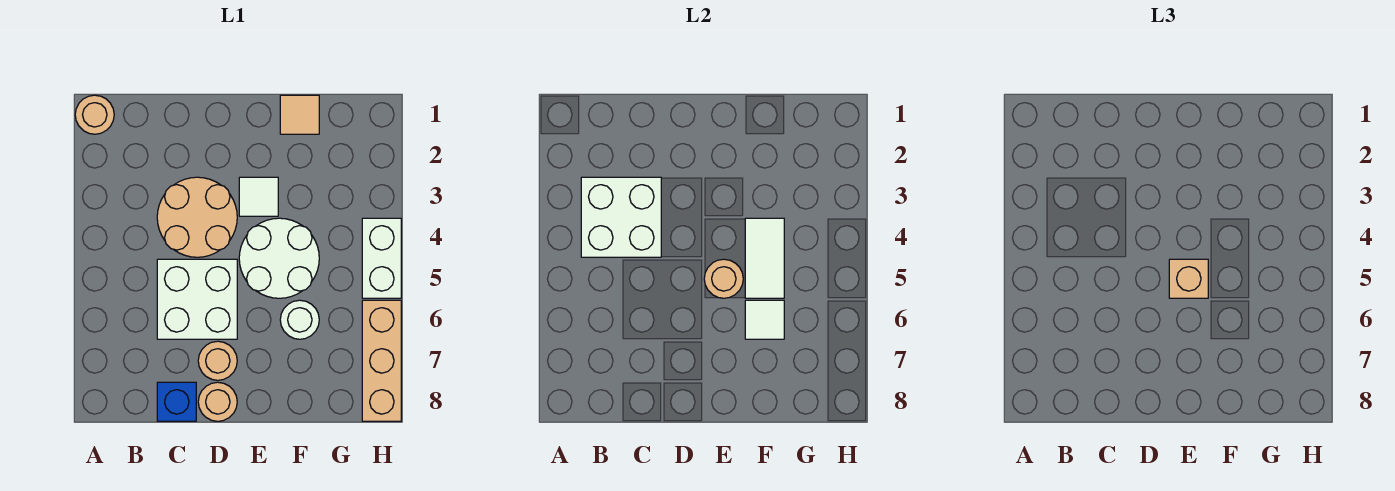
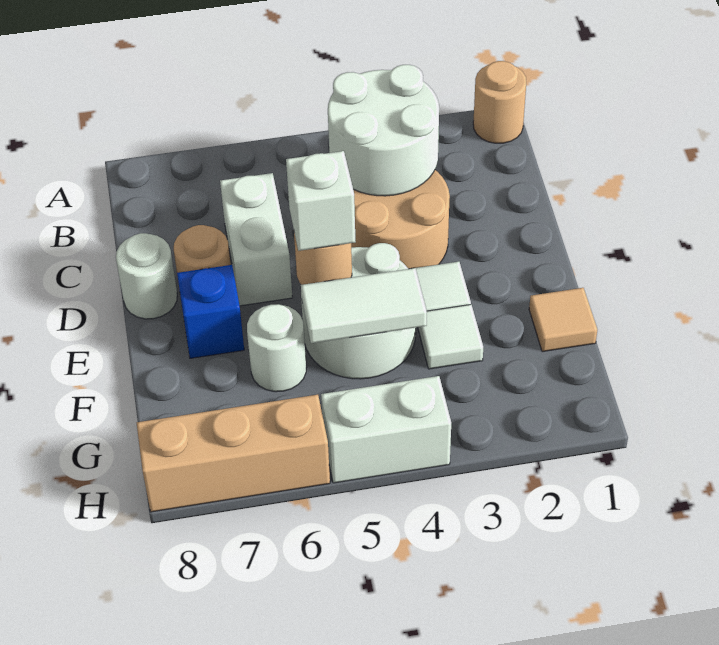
white 2x2 brick [581,177,661,257] -> white 2x2 round brick [328,65,439,196]
white 2x2 brick [157,259,237,339] -> white 1x2 brick [220,173,293,306]
blue 1x1 brick [157,382,196,421] -> blue 1x1 brick moved to [177,265,244,358]
tan 1x1 round brick [198,382,237,421] -> white 1x1 round brick [116,233,177,319]
tan 1x1 brick [1169,259,1208,298] -> white 1x1 brick [286,151,356,251]
white 1x1 tile [745,300,784,339] -> white 1x1 tile moved to [418,305,483,369]

